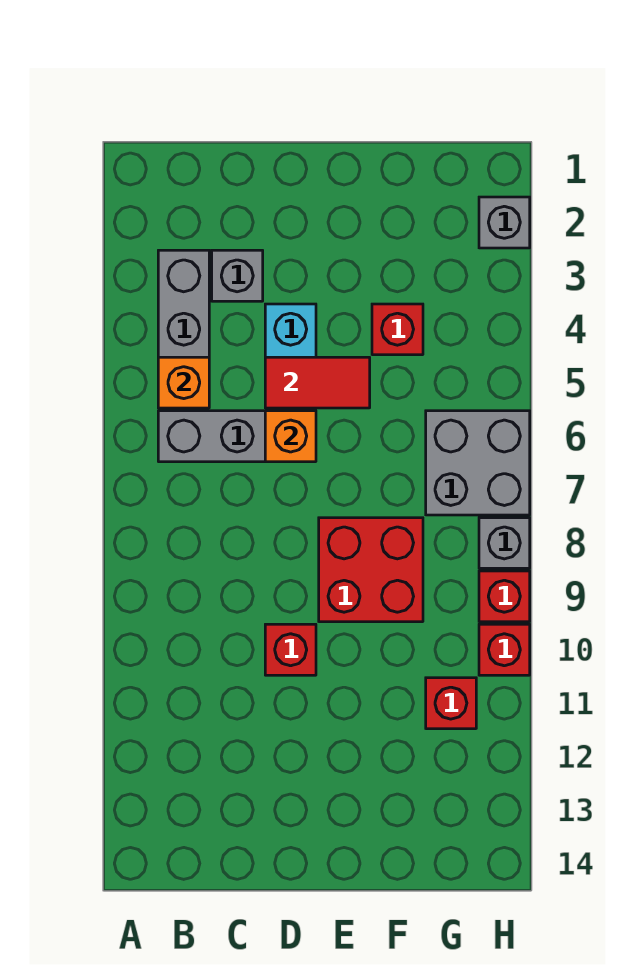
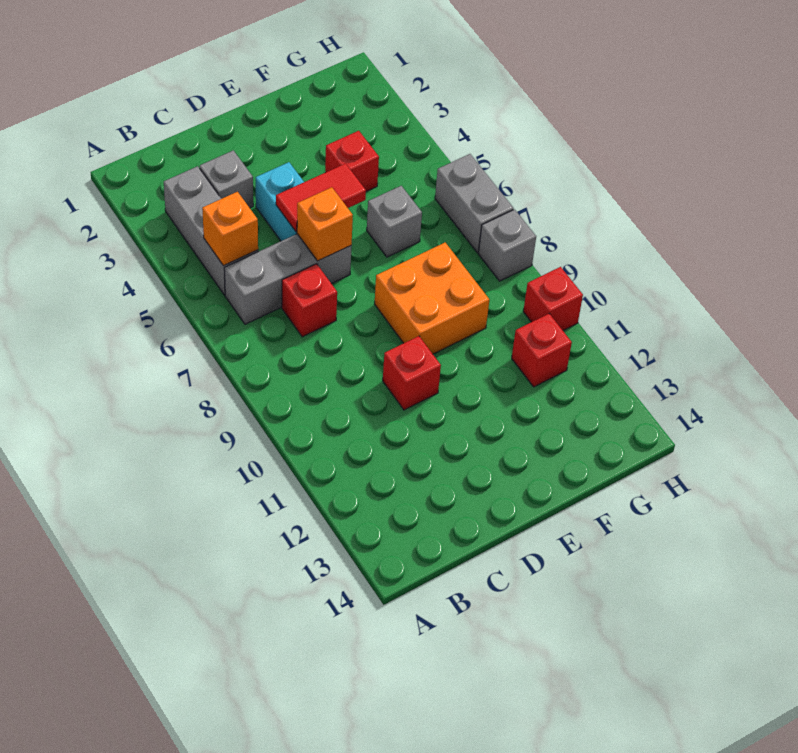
red 2x2 brick [319,518,423,622] -> orange 2x2 brick [375,243,489,354]
grey 2x2 brick [426,411,530,515] -> grey 1x2 brick [435,154,514,253]
grey 1x1 brick [479,197,530,248] -> grey 1x1 brick moved to [367,186,422,257]
red 1x1 brick [479,571,530,622] -> red 1x1 brick moved to [282,264,337,337]

